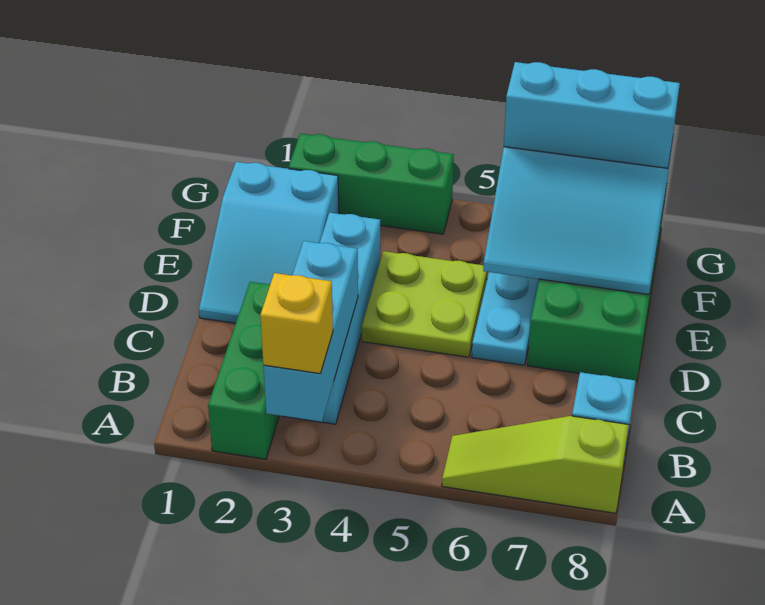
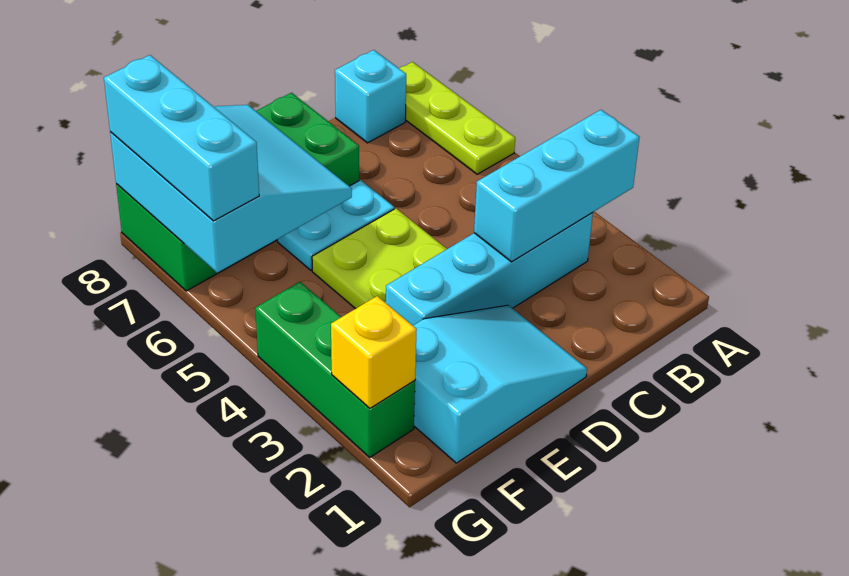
green 1x3 brick [208,282,279,459] -> none
yellow 1x1 brick [260,273,333,374] -> yellow 1x1 brick moved to [331,296,417,408]
lime 1x3 slope [442,416,629,513] -> lime 1x3 plate [399,62,515,174]

